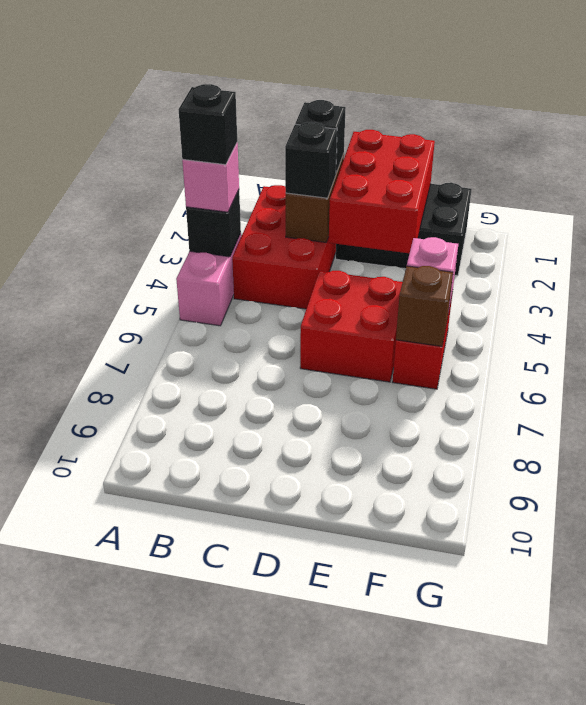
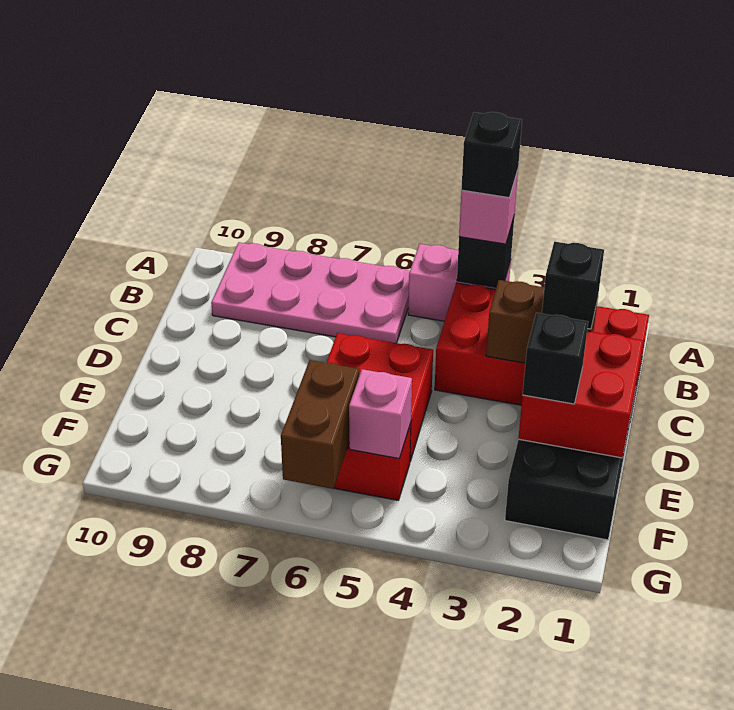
none -> pink 2x4 plate [211,242,410,343]
red 2x3 brick [232,185,336,309] -> red 2x4 brick [435,283,649,415]
black 1x1 brick [285,122,337,198] -> black 1x1 brick moved to [523,313,588,404]
red 2x3 brick [328,130,435,253] -> red 2x2 brick [518,331,643,458]
brown 1x1 brick [396,266,453,346] -> brown 1x2 brick [281,360,359,489]

